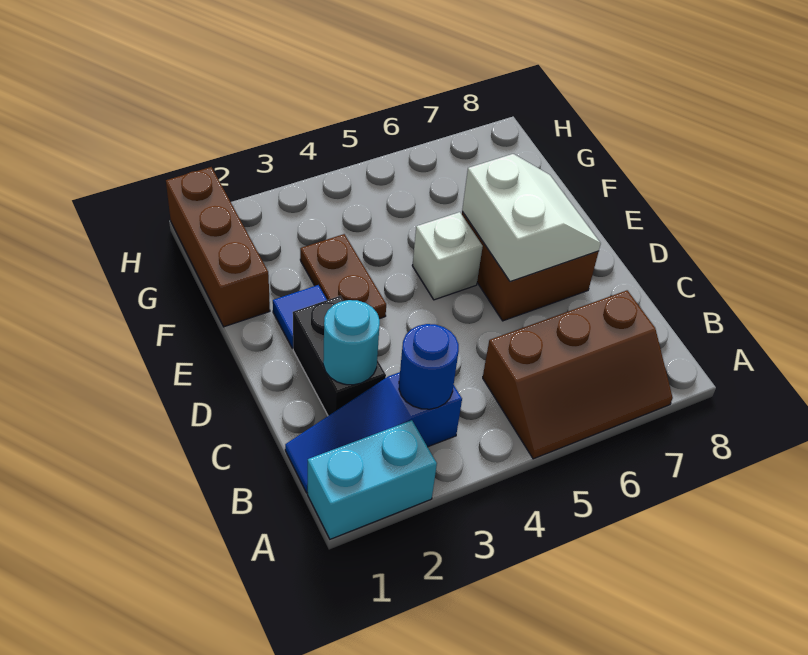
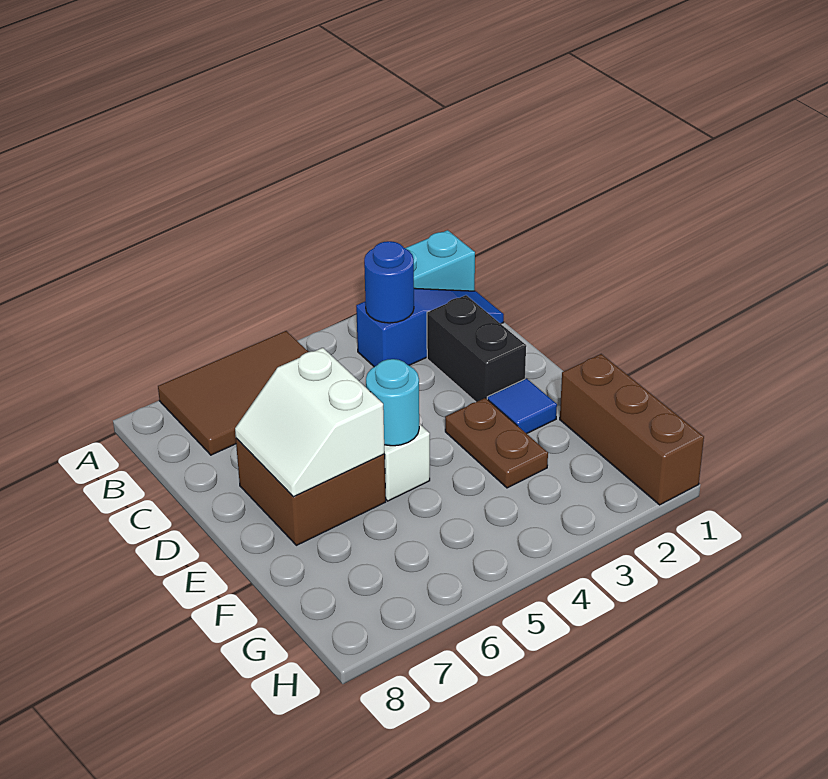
brown 2x3 slope [483,290,673,459] -> brown 2x3 tile [158,331,308,455]
cyan 1x1 round brick [323,300,380,385] -> cyan 1x1 round brick moved to [366,359,419,446]

